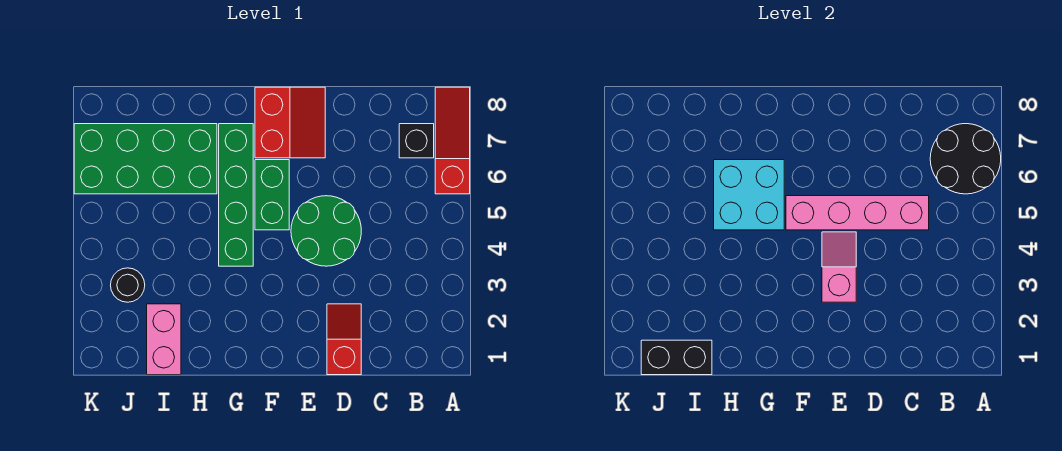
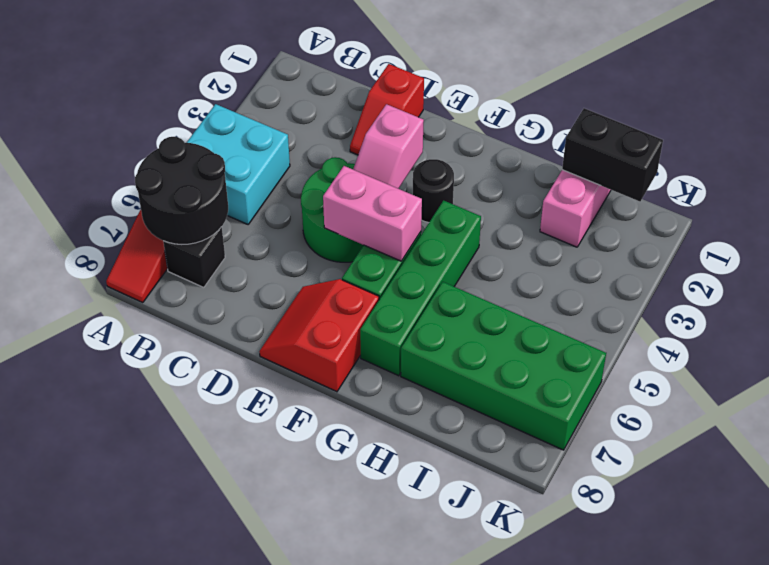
pink 1x4 brick [786,196,929,230] -> pink 1x2 brick [323,166,422,261]
cyan 2x2 brick [714,160,784,230] -> cyan 2x2 brick moved to [187,104,290,224]
black 1x1 round brick [111,268,145,302] -> black 1x1 round brick moved to [413,159,454,223]

